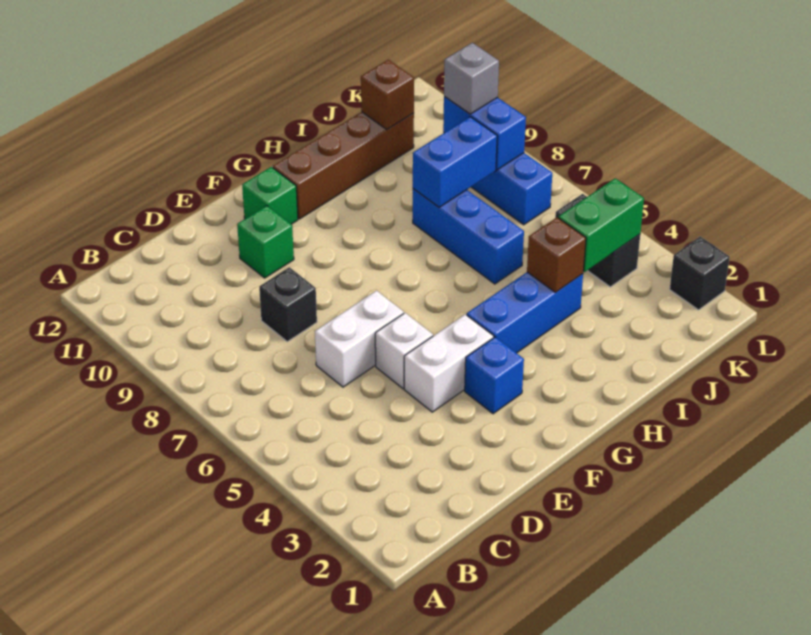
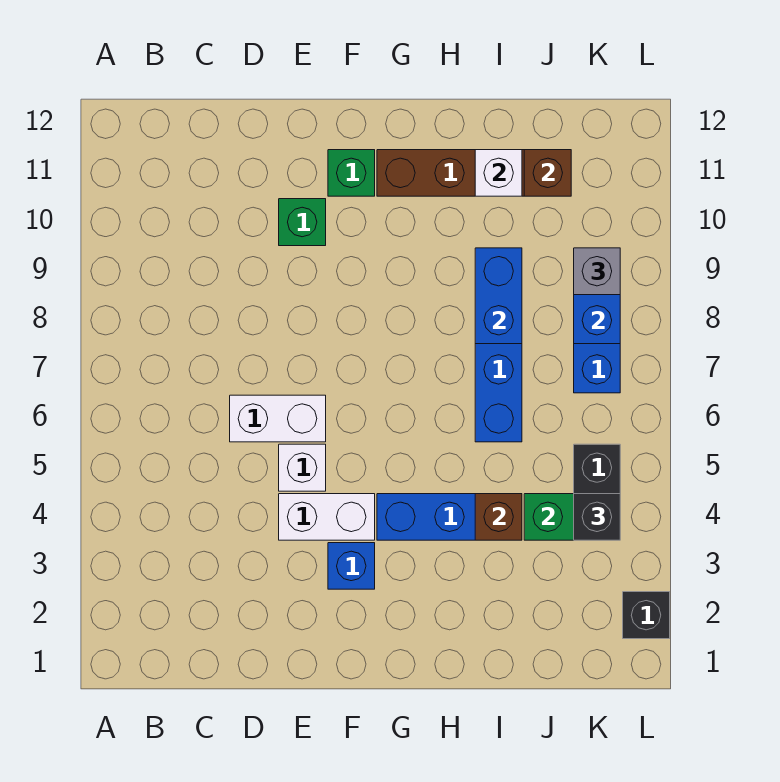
black 1x1 brick [259,267,317,342] -> black 1x1 brick moved to [574,494,620,540]
blue 1x2 brick [413,117,497,207] -> blue 1x2 brick turned to [475,248,522,344]
none -> white 1x1 brick [475,150,522,196]

